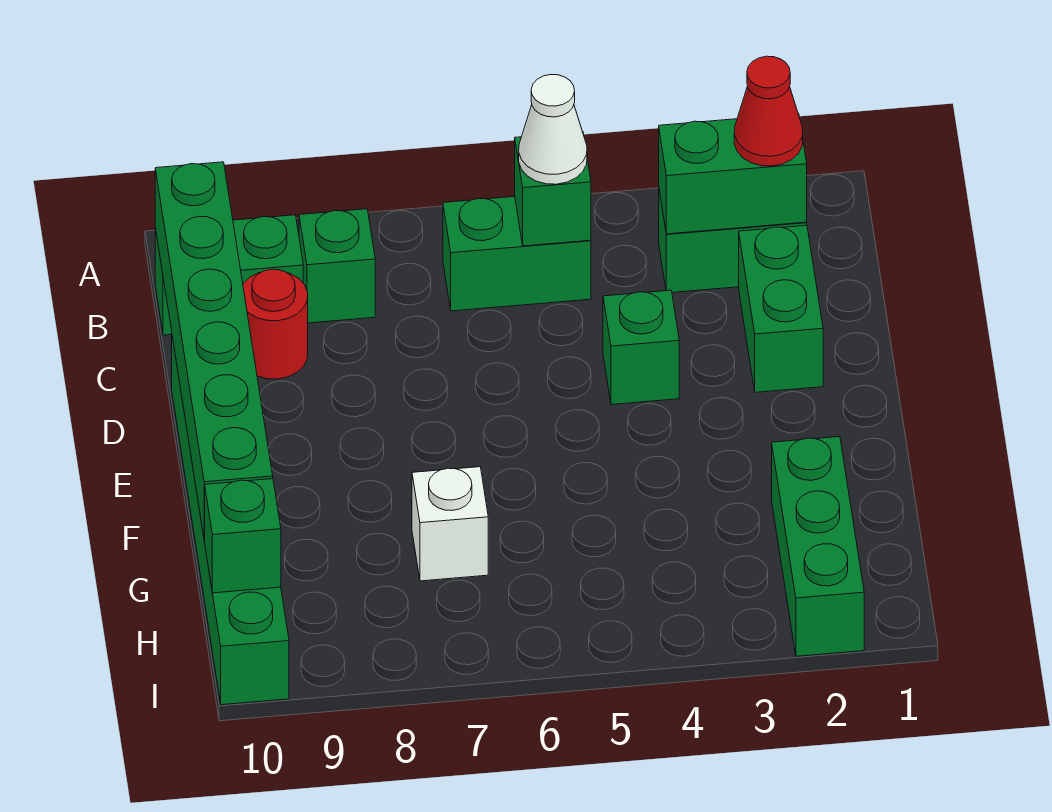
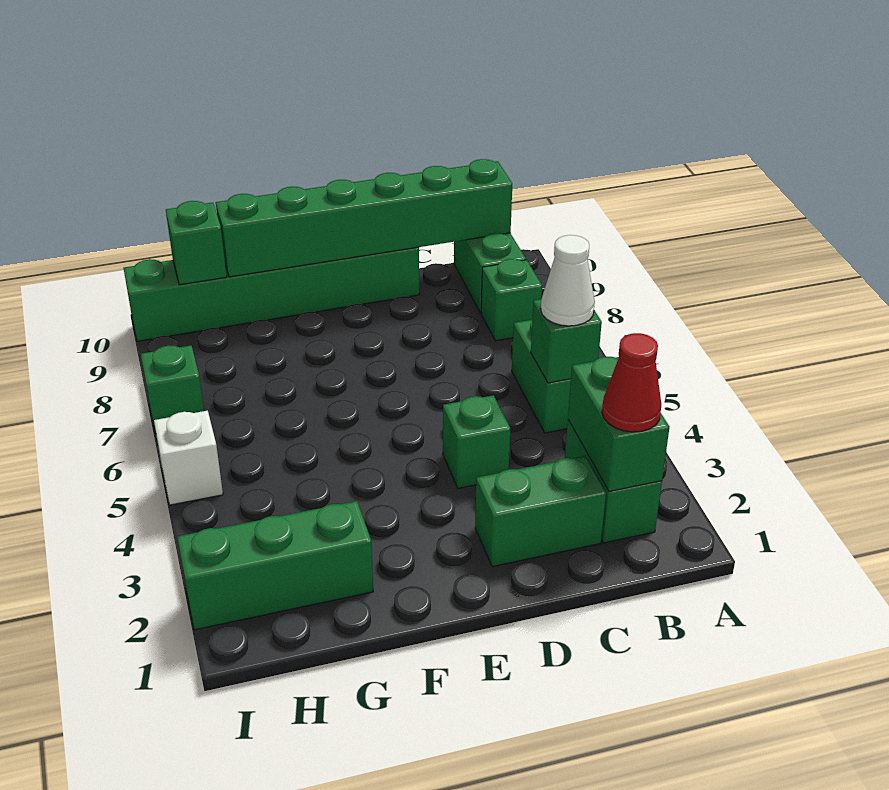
red 1x1 round brick [243,269,308,379] -> none
white 1x1 brick [412,467,488,581] -> white 1x1 brick moved to [154,411,223,505]
none -> green 1x1 brick [141,345,204,434]

